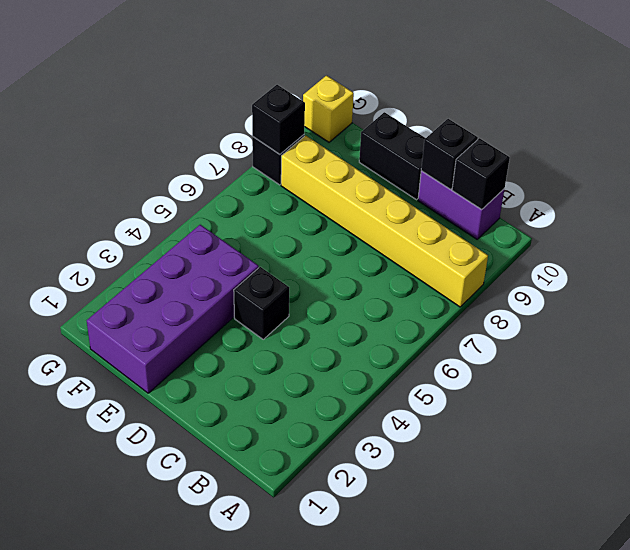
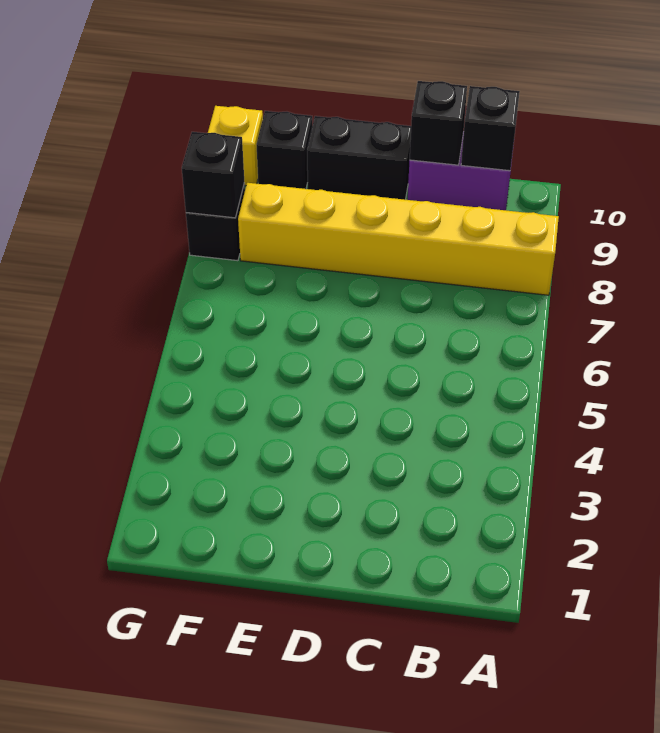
black 1x1 brick [234,267,289,339] -> black 1x1 brick moved to [256,111,312,189]
purple 2x4 brick [87,225,259,393] -> none

